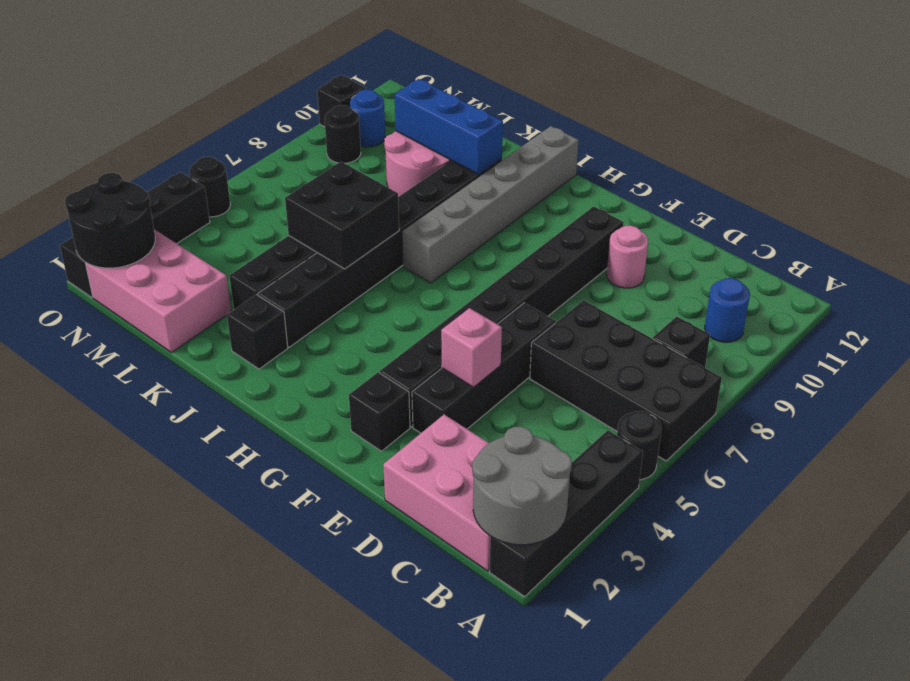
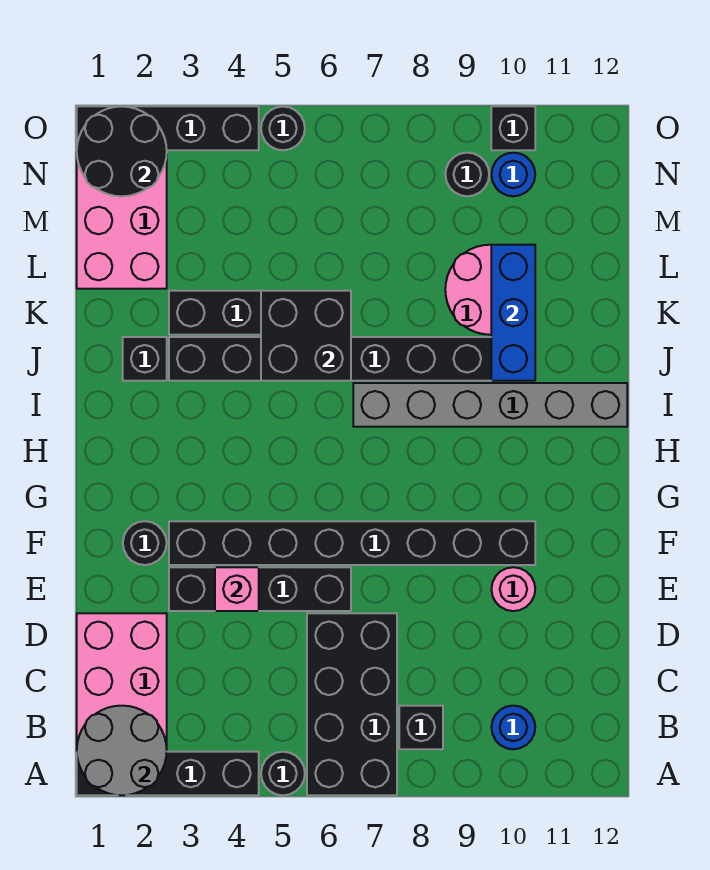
black 1x1 brick [349,372,410,451] -> black 1x1 round brick [123,521,167,565]

